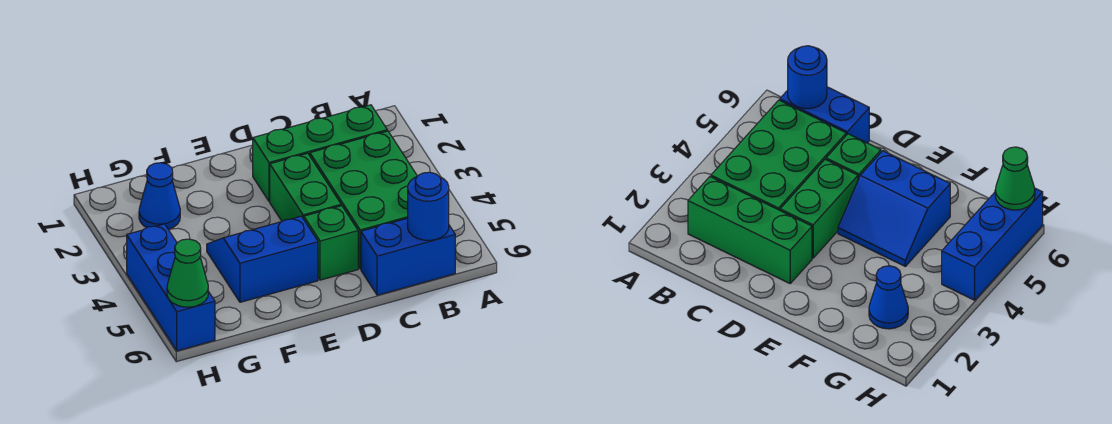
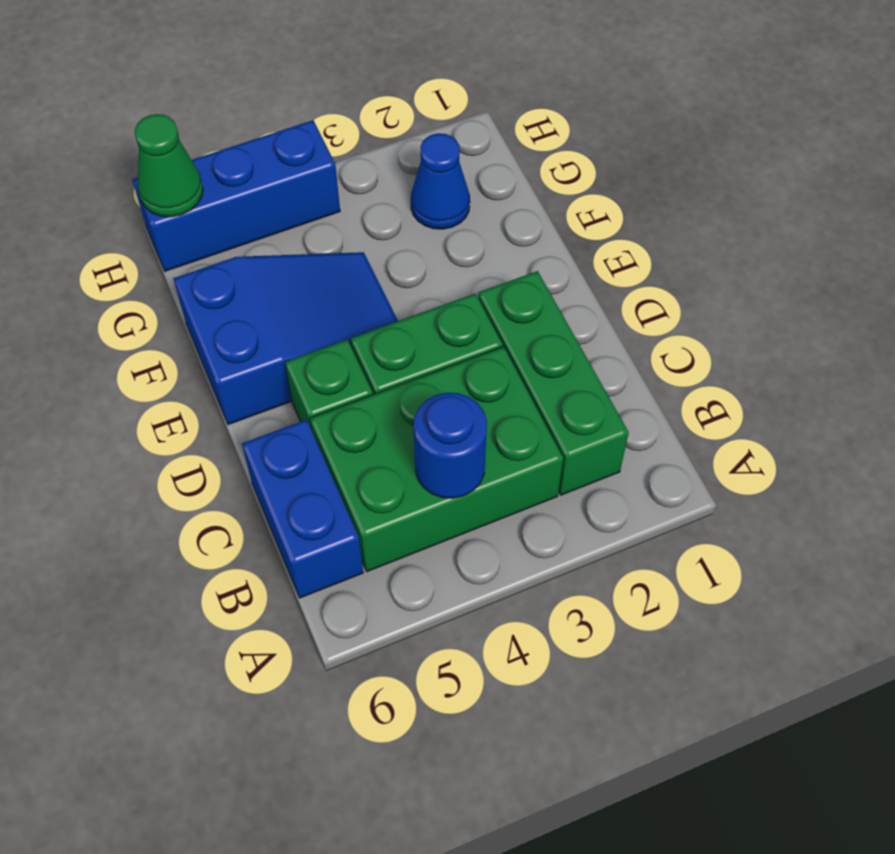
blue 1x1 round brick [408,172,449,240] -> blue 1x1 round brick moved to [413,393,487,498]
blue 2x2 slope [207,216,318,302] -> blue 2x3 slope [173,252,398,425]

